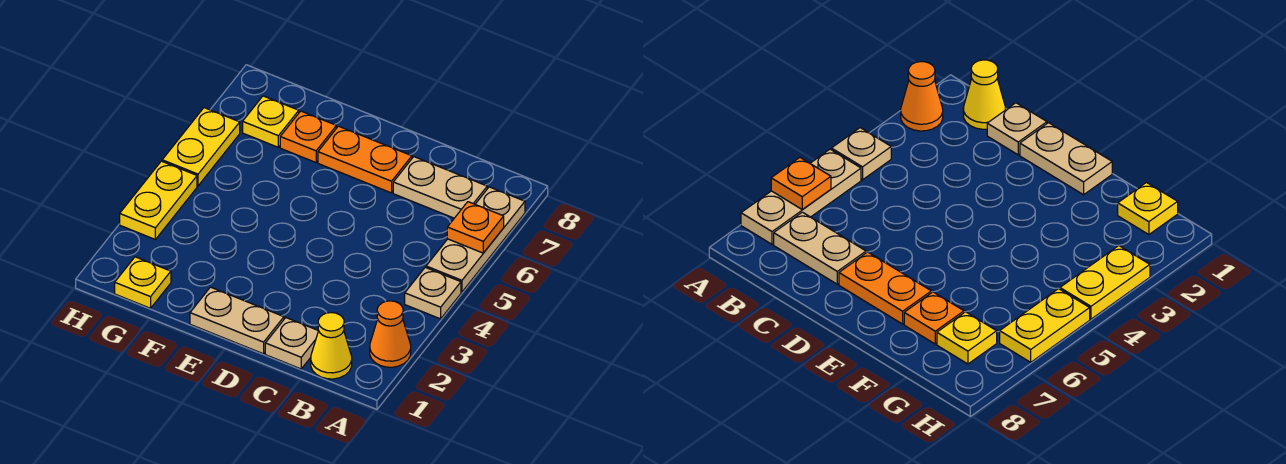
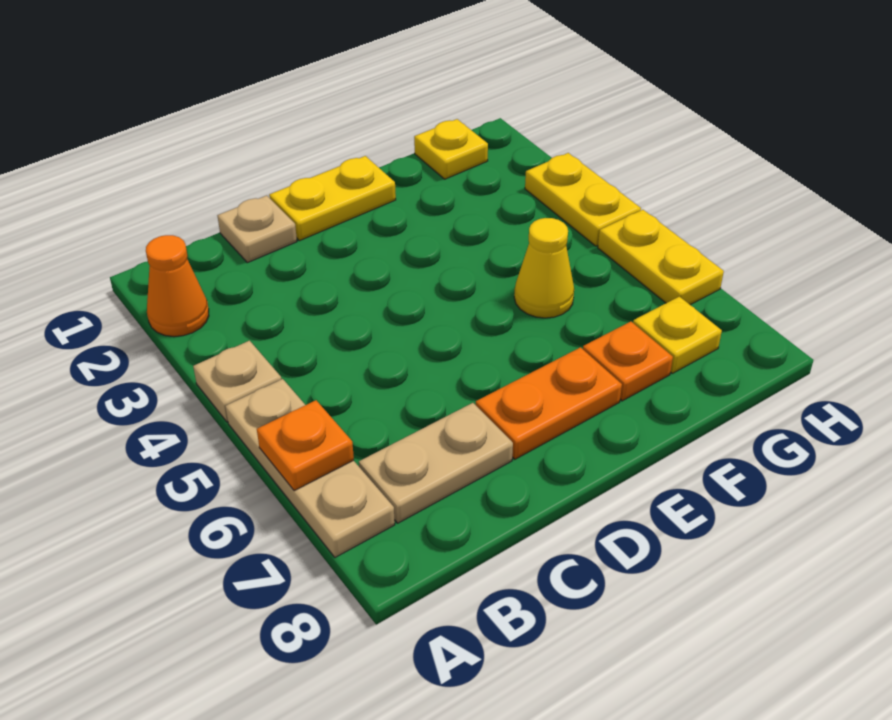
yellow 1x1 cone [311,313,352,379] -> yellow 1x1 cone moved to [514,218,574,318]
tan 1x2 plate [190,287,284,354] -> yellow 1x2 plate [269,156,396,241]

